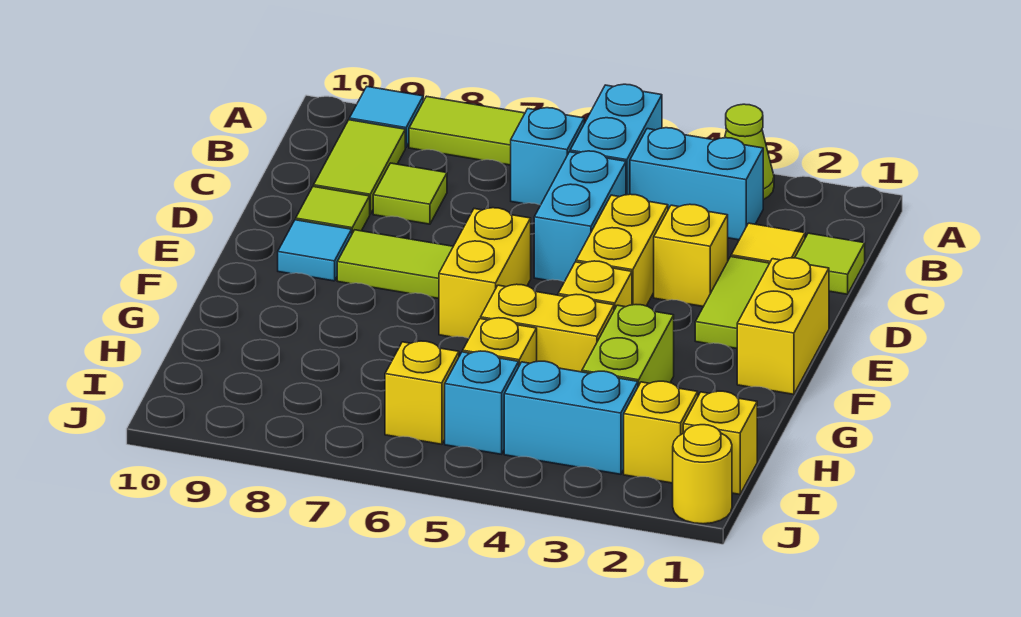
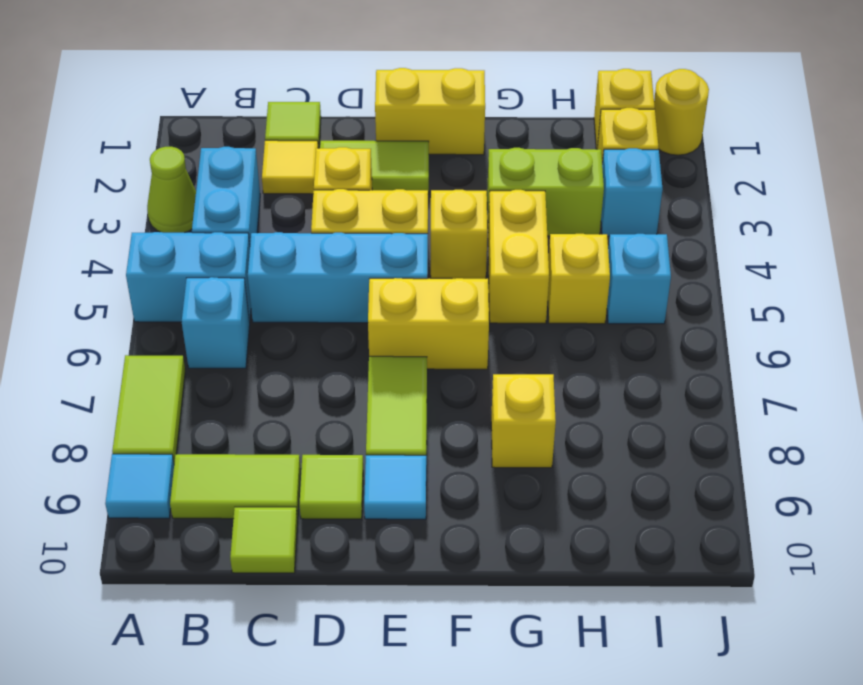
cyan 1x2 brick [534,151,626,282] -> cyan 1x3 brick [248,232,428,323]
lime 1x1 tile [373,163,447,224] -> lime 1x1 tile moved to [230,507,297,573]
cyan 1x2 brick [504,361,638,474] -> cyan 1x1 brick [601,148,663,236]
yellow 1x1 brick [385,341,459,444] -> yellow 1x1 brick moved to [491,374,556,468]

